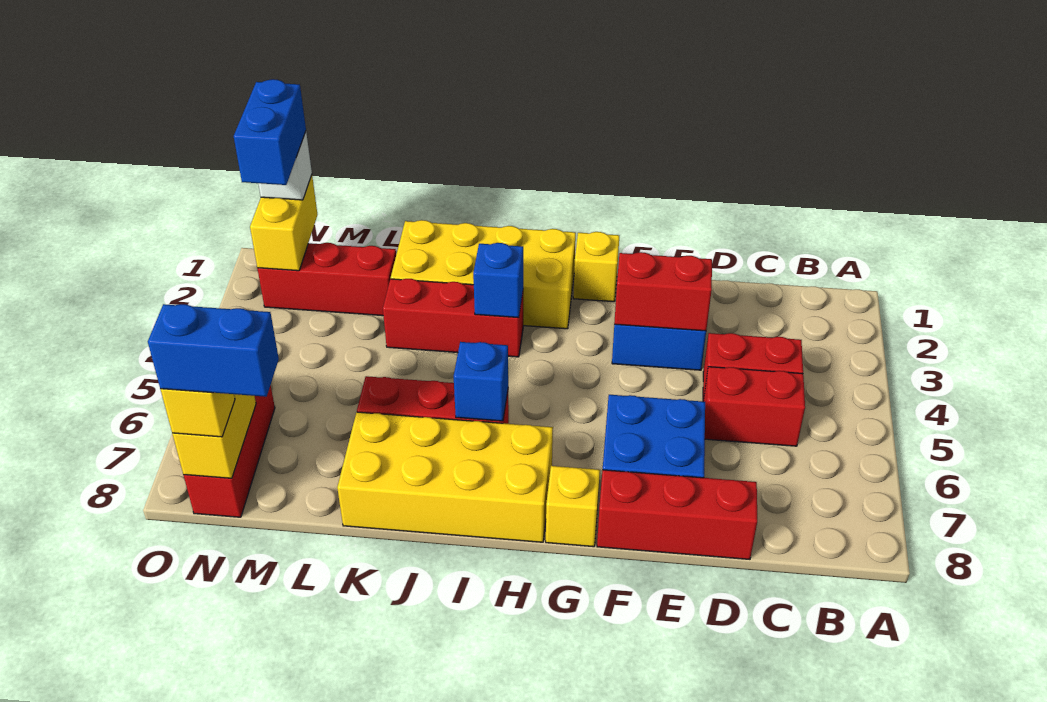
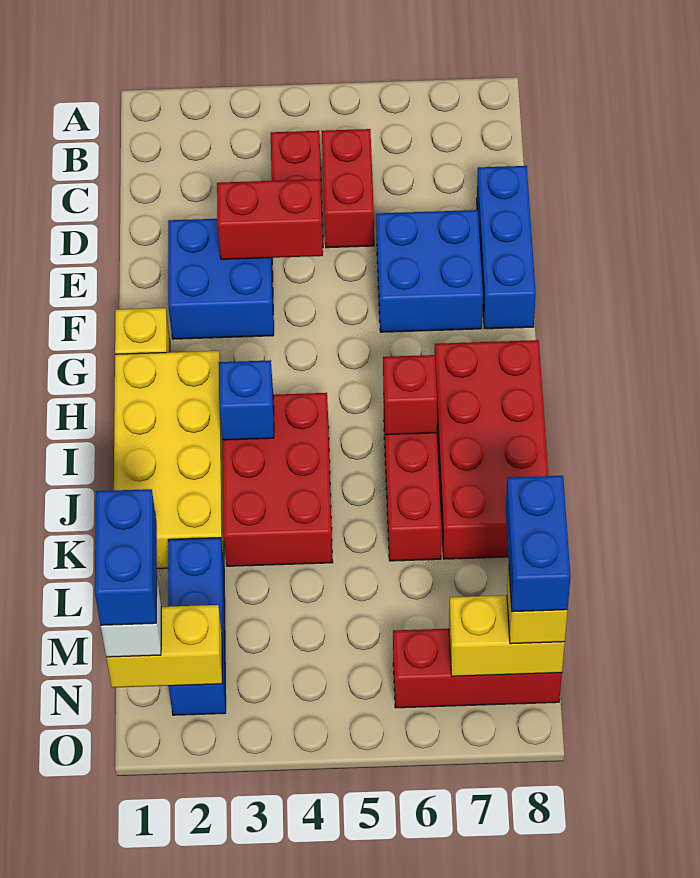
red 1x3 brick [597,470,757,559] -> blue 1x3 brick [477,166,536,329]
red 1x2 brick [614,252,712,331] -> red 1x2 brick turned to [217,179,323,259]
yellow 1x1 brick [546,466,600,547] -> none
yellow 2x4 brick [337,412,553,542] -> red 2x4 brick [435,340,548,559]
red 1x3 brick [383,279,523,357] -> red 2x3 brick [223,393,333,566]
blue 1x1 brick [454,342,508,421] -> red 1x1 brick [383,355,437,435]
red 1x3 brick [257,243,396,316] -> blue 1x3 brick [168,538,226,715]
blue 1x2 brick [234,79,306,185] -> blue 1x2 brick turned to [95,489,157,625]

